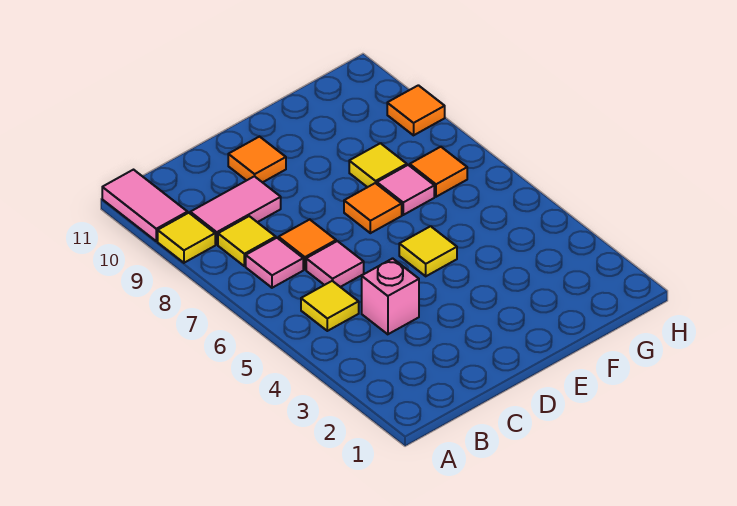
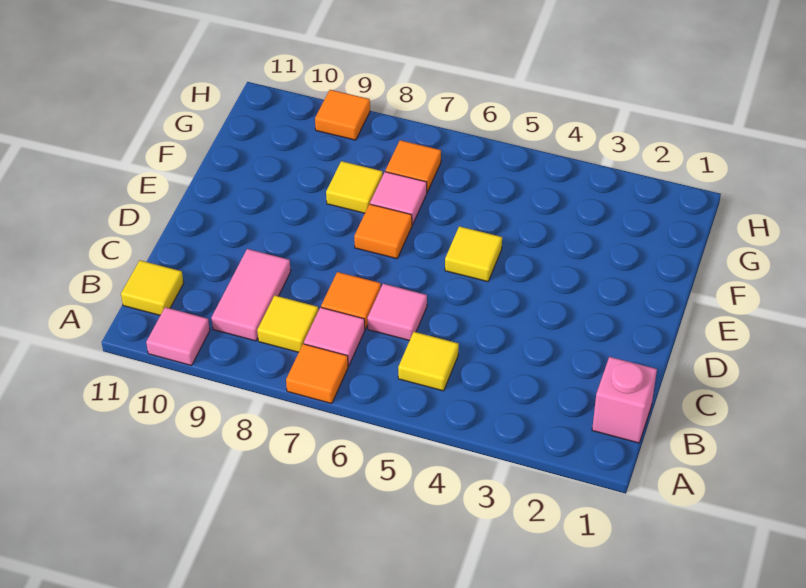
yellow 1x1 tile [158,213,215,263] -> yellow 1x1 tile moved to [121,260,184,315]
pink 1x2 tile [102,170,188,241] -> pink 1x1 tile [146,307,210,366]
pink 1x1 brick [362,258,419,334] -> pink 1x1 brick moved to [592,357,657,443]
orange 1x1 tile [228,136,286,183] -> orange 1x1 tile moved to [286,344,348,404]

